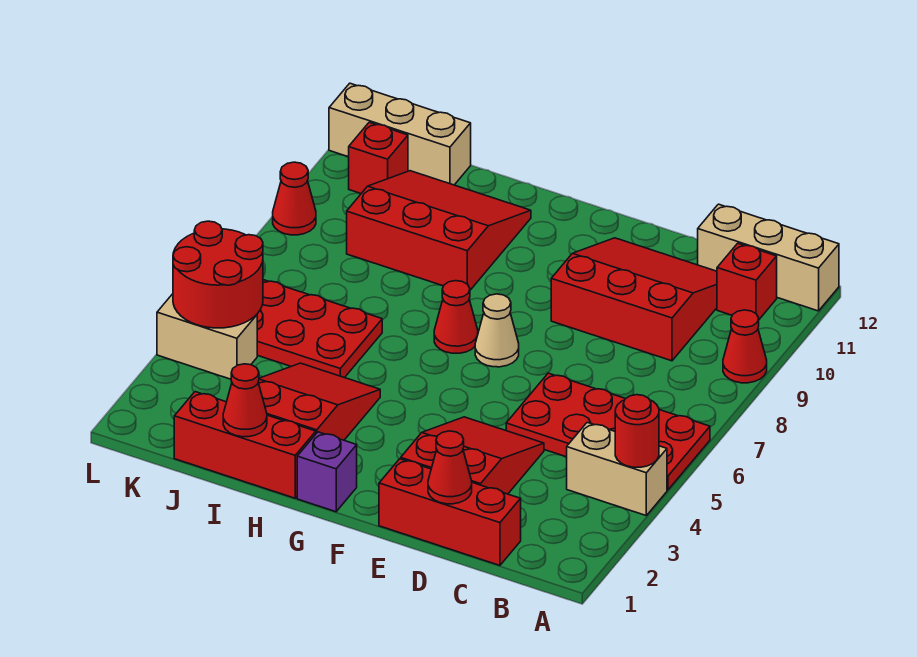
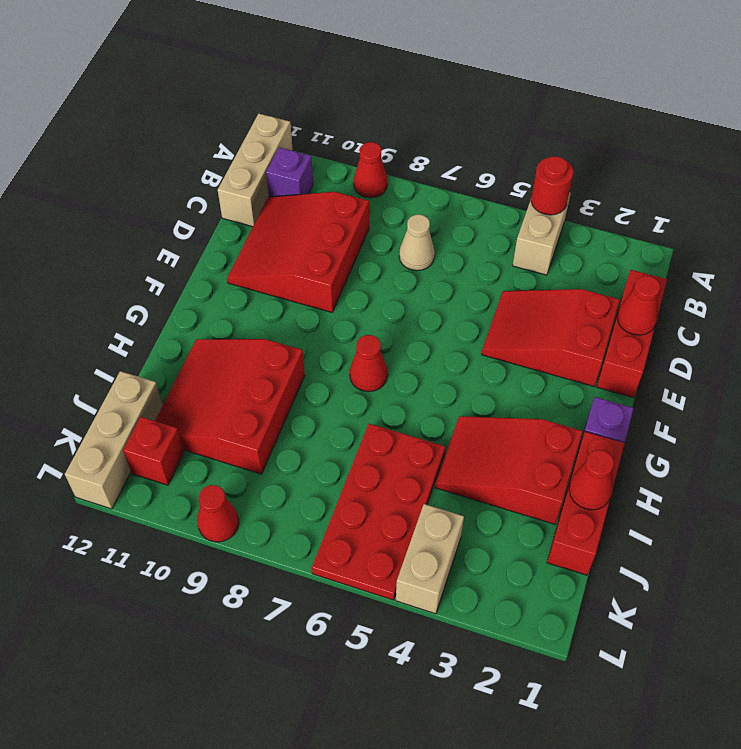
red 2x4 plate [506,373,710,490] -> none
red 1x1 brick [717,243,777,319] -> purple 1x1 brick [266,147,313,197]
tan 1x1 cone [475,294,519,367] -> tan 1x1 cone moved to [399,215,435,271]
red 2x2 round brick [173,221,263,328] -> none

